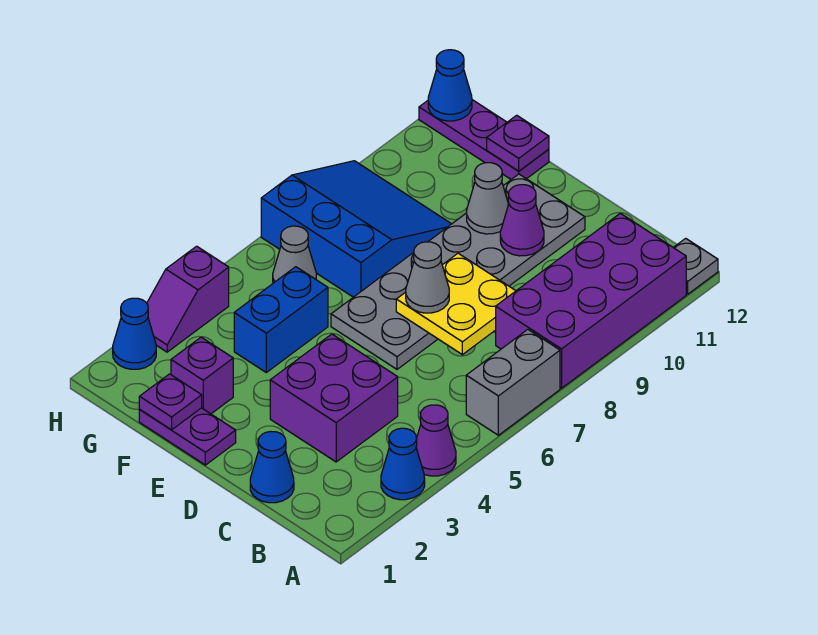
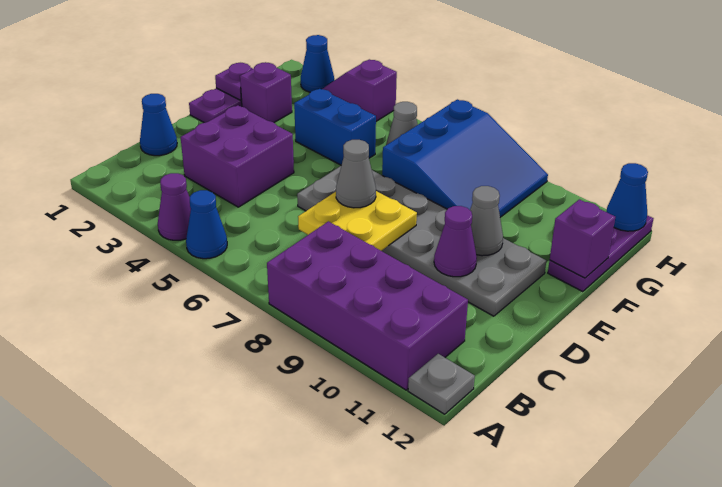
blue 1x1 cone [381,428,425,500] -> blue 1x1 cone moved to [186,190,227,259]
grey 1x2 brick [466,330,560,435] -> none
purple 1x1 plate [487,115,549,171] -> purple 1x1 brick [550,199,615,278]

